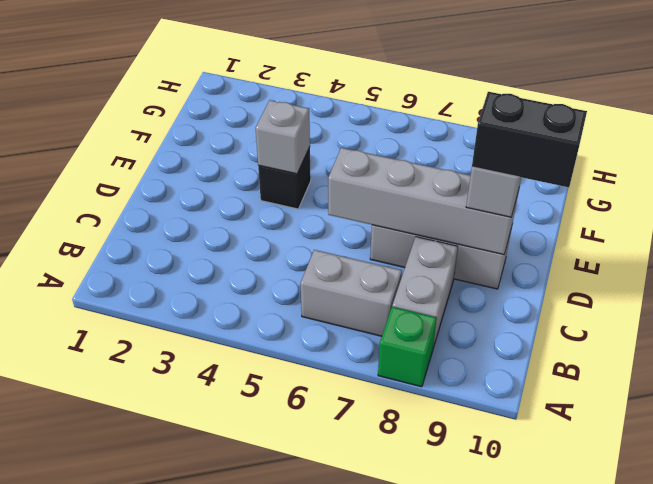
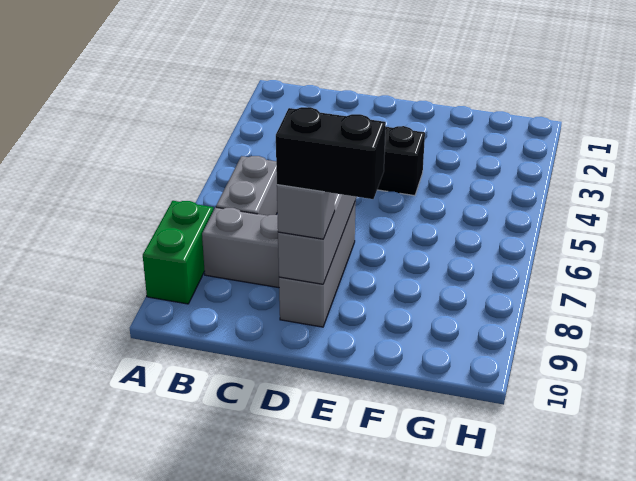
green 1x1 brick [378,307,437,387] -> green 1x2 brick [143,201,213,304]
black 1x2 brick [472,92,587,187] -> black 1x2 brick turned to [276,107,386,199]
grey 1x1 brick [256,100,310,174] -> none

